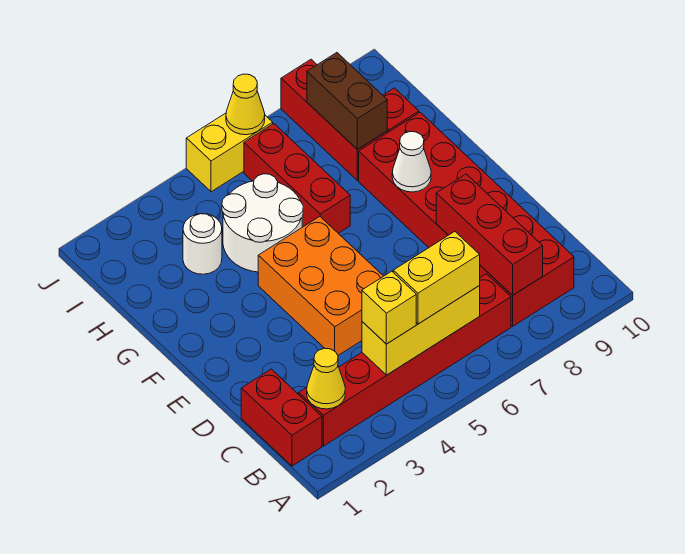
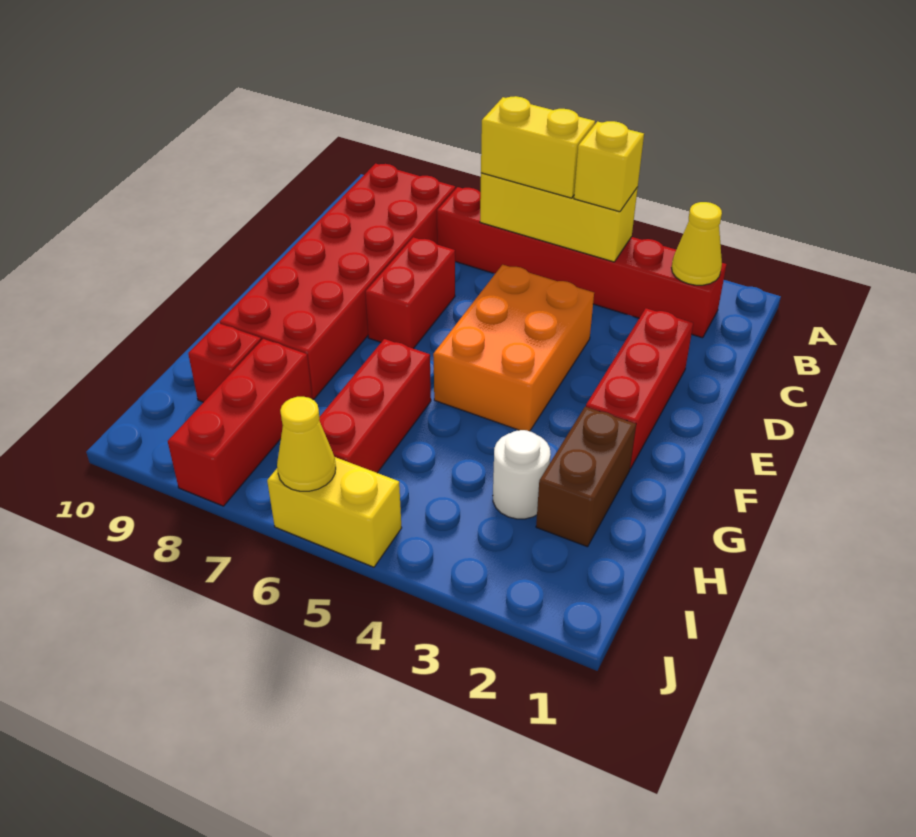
red 1x2 brick [241,369,322,466] -> red 1x2 brick moved to [365,237,455,349]
red 1x3 brick [436,174,543,295] -> red 1x3 brick moved to [586,308,693,469]
white 1x1 cone [392,132,431,192] -> none
white 2x2 round brick [222,174,303,272] -> none
brown 1x2 brick [307,53,387,150] -> brown 1x2 brick moved to [536,407,636,547]

